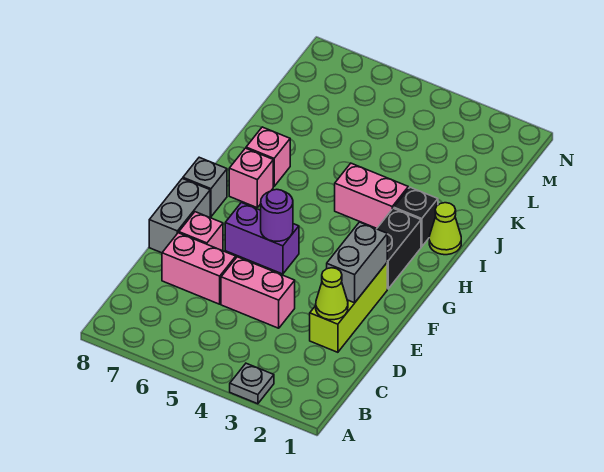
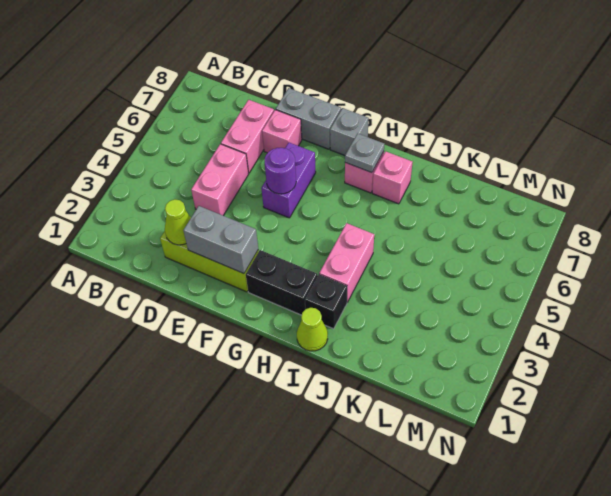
grey 1x1 plate [230,363,274,404] -> grey 1x1 plate moved to [345,134,384,173]

